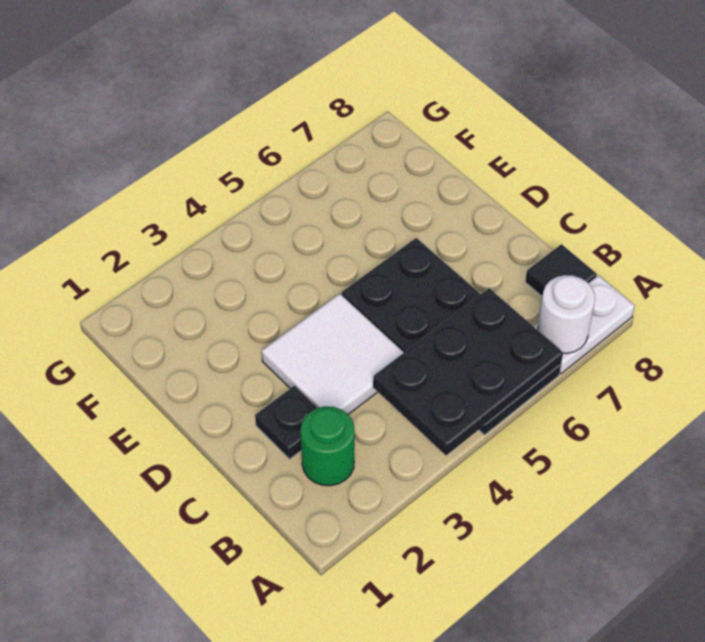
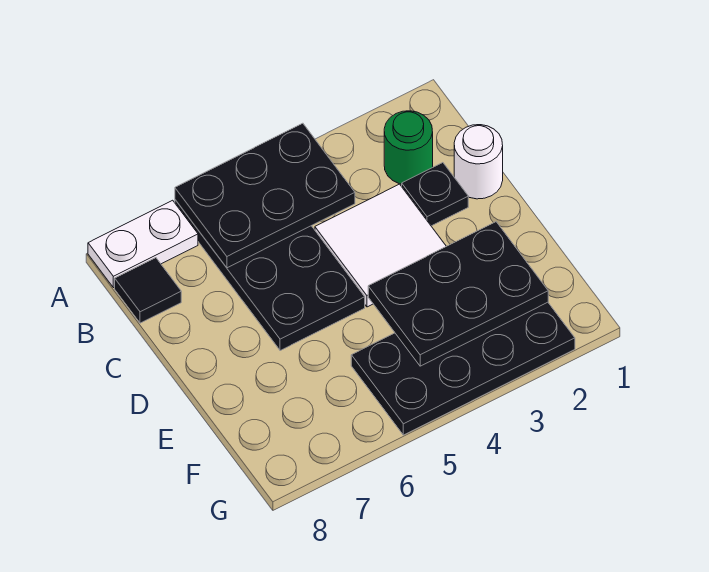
white 1x1 round brick [538,275,595,354] -> white 1x1 round brick moved to [454,125,503,199]
none -> black 2x3 plate [368,222,548,366]
none -> black 2x4 plate [351,302,575,435]

